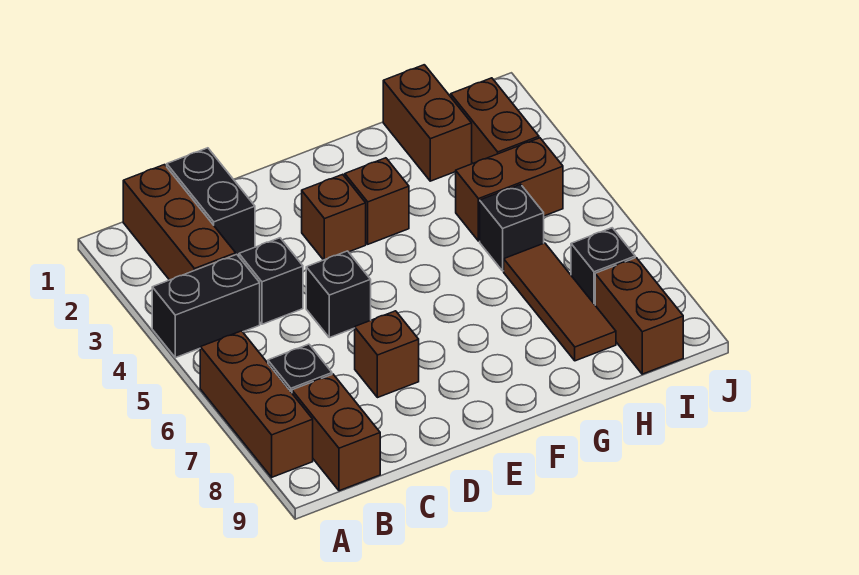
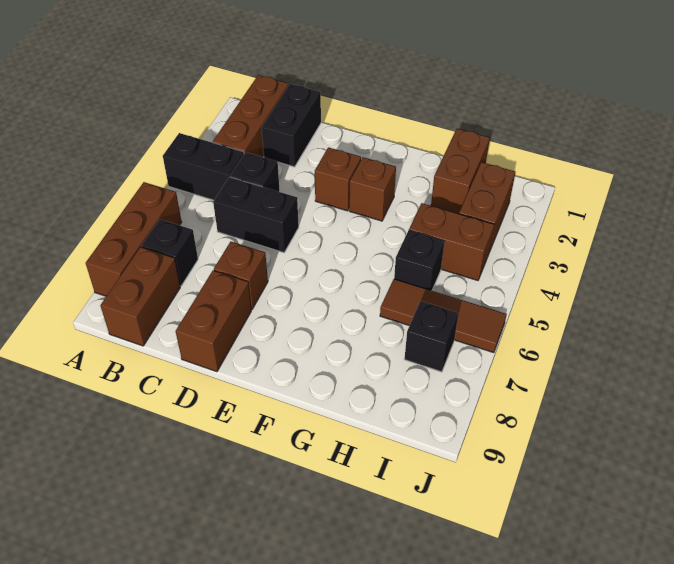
black 1x1 brick [306,251,371,338] -> black 1x2 brick [213,177,299,253]
brown 1x3 tile [504,243,616,361] -> brown 1x3 tile turned to [380,279,507,353]
brown 1x2 brick [595,258,683,374] -> brown 1x2 brick moved to [176,271,251,372]

